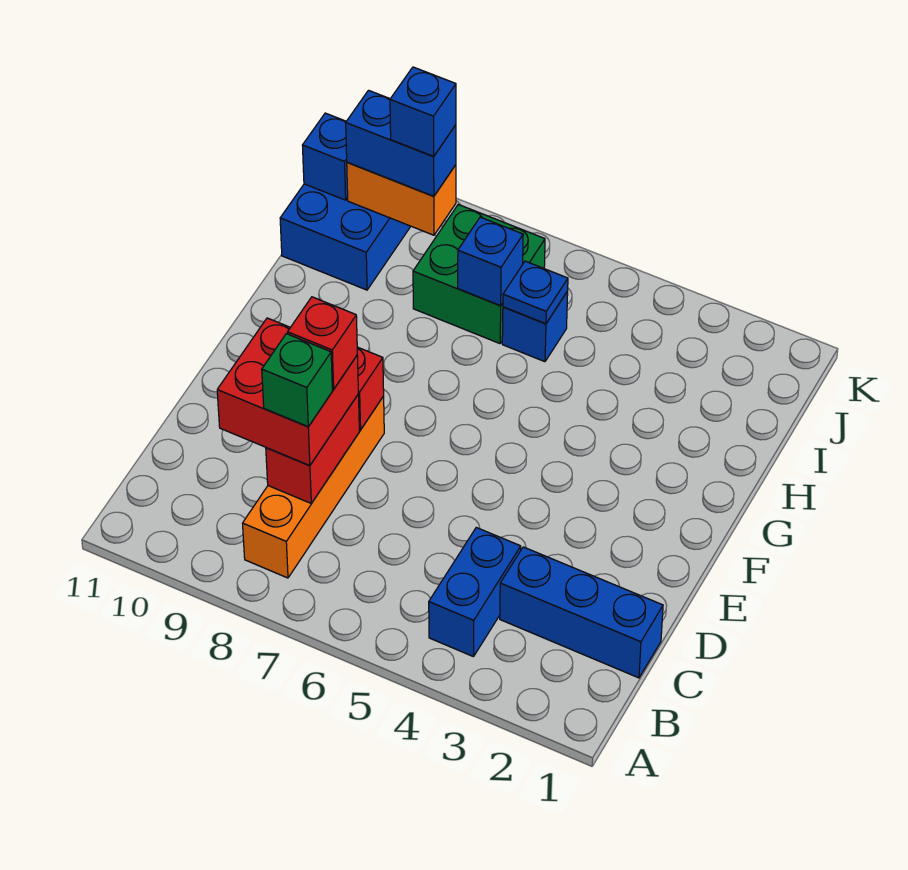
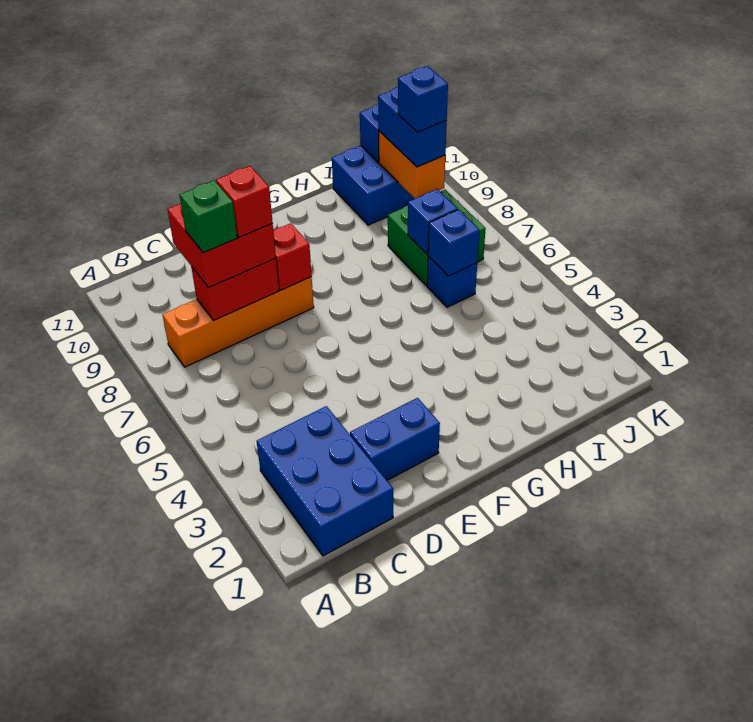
blue 1x2 brick [429,528,521,657] -> blue 1x2 brick moved to [350,398,440,480]
blue 1x3 brick [500,547,663,678] -> blue 2x3 brick [257,406,393,556]
blue 1x1 plate [503,261,568,324] -> blue 1x1 brick [428,210,480,276]

